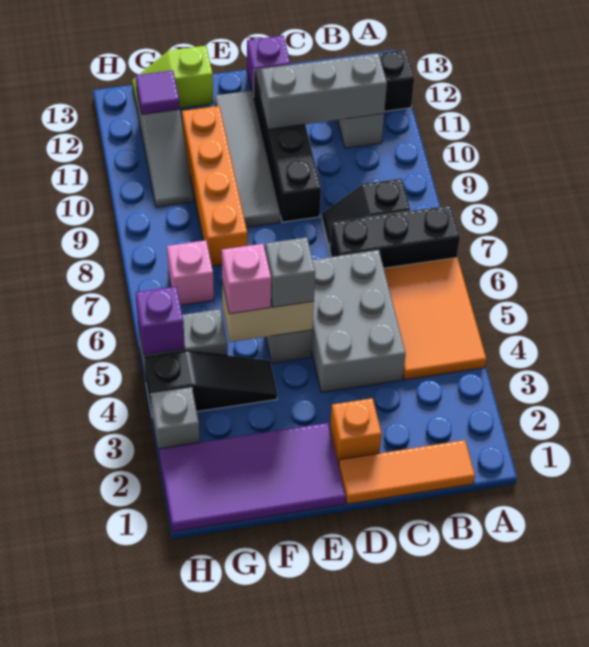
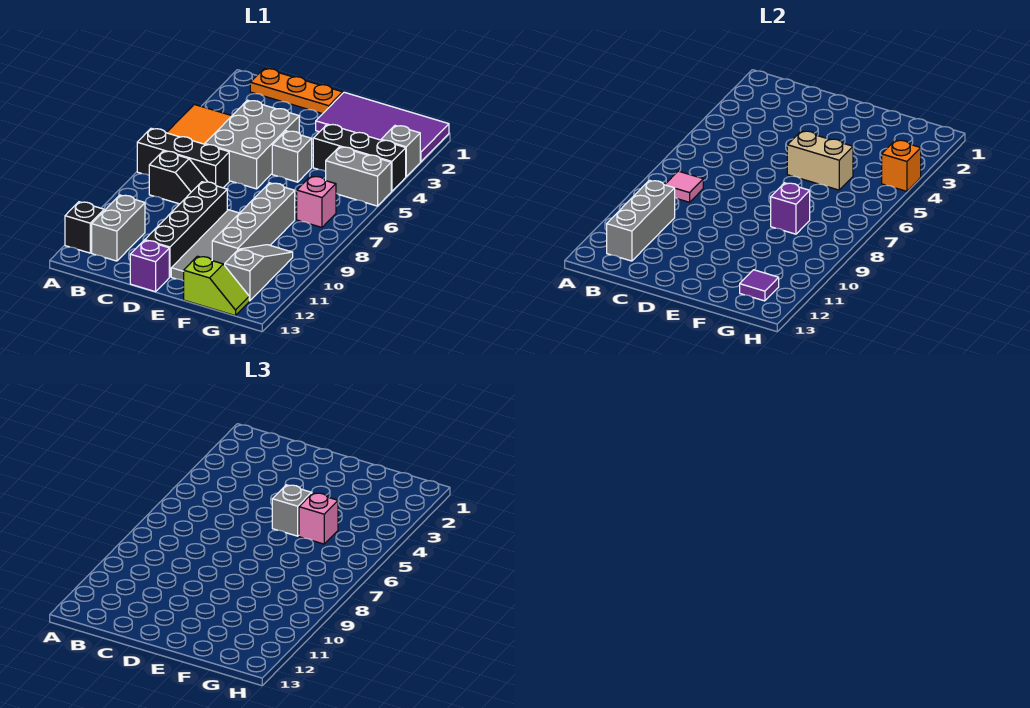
orange 1x3 tile [339,440,475,504] -> orange 1x3 plate [250,68,343,114]
none -> pink 1x1 tile [665,171,703,202]
grey 1x3 brick [261,53,387,129] -> grey 1x3 brick turned to [607,180,675,261]
orange 1x1 brick [330,398,382,465] -> orange 1x1 brick moved to [882,140,921,191]
black 1x3 slope [144,351,277,414] -> black 1x3 brick [313,124,406,191]
orange 1x4 brick [182,106,247,266] -> grey 1x4 brick [212,183,295,265]
purple 1x1 brick [136,286,185,355] -> purple 1x1 brick moved to [771,183,810,234]

